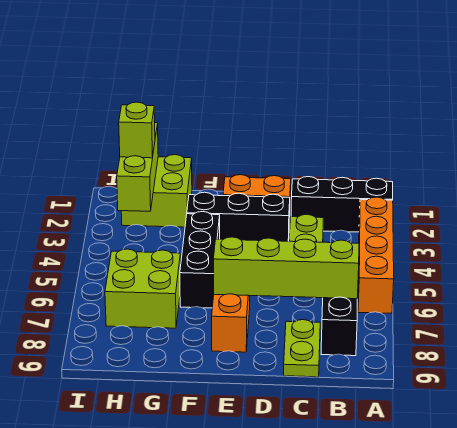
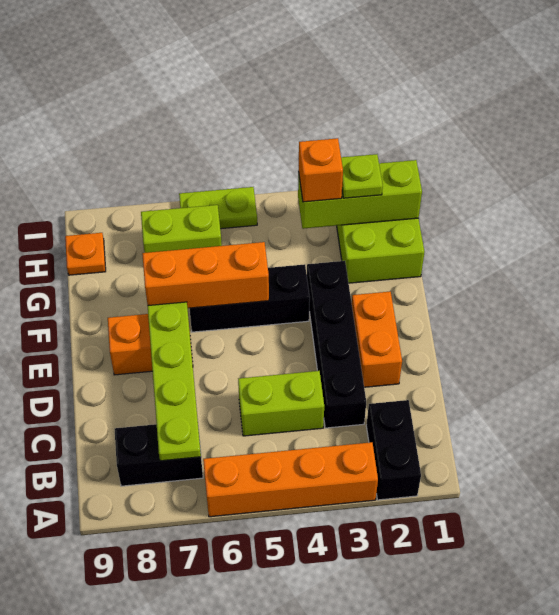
black 1x3 brick [291,177,393,232] -> black 1x2 brick [366,400,421,500]
lime 1x4 brick [214,237,359,299] -> lime 1x4 plate [148,302,201,461]
lime 1x2 plate [284,320,320,377] -> lime 1x2 plate moved to [179,187,257,229]
black 1x3 brick [187,192,290,241] -> black 1x4 brick [307,261,366,428]
none -> orange 1x3 brick [142,242,269,308]
lime 2x2 brick [105,249,181,328] -> lime 1x2 brick [141,205,222,253]
lime 1x1 brick [119,102,155,158] -> lime 1x1 plate [341,154,383,198]
none -> orange 1x1 brick [299,138,343,202]
none -> orange 1x1 plate [65,233,106,275]

